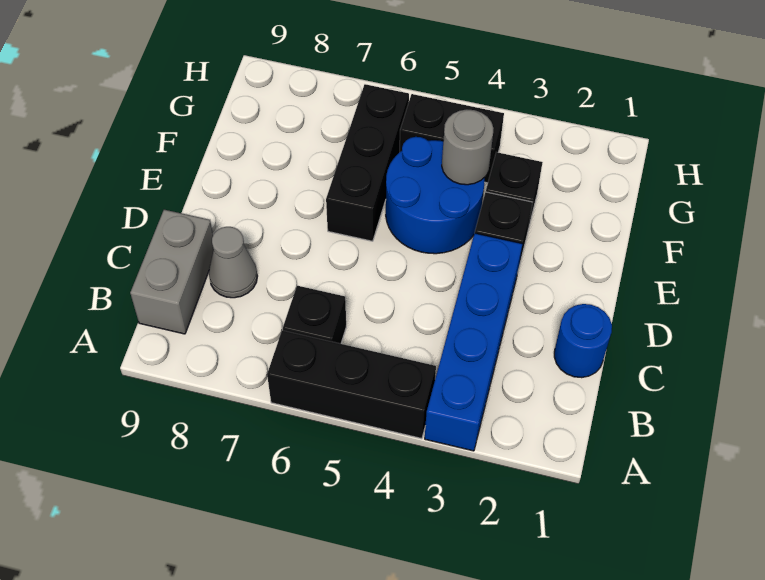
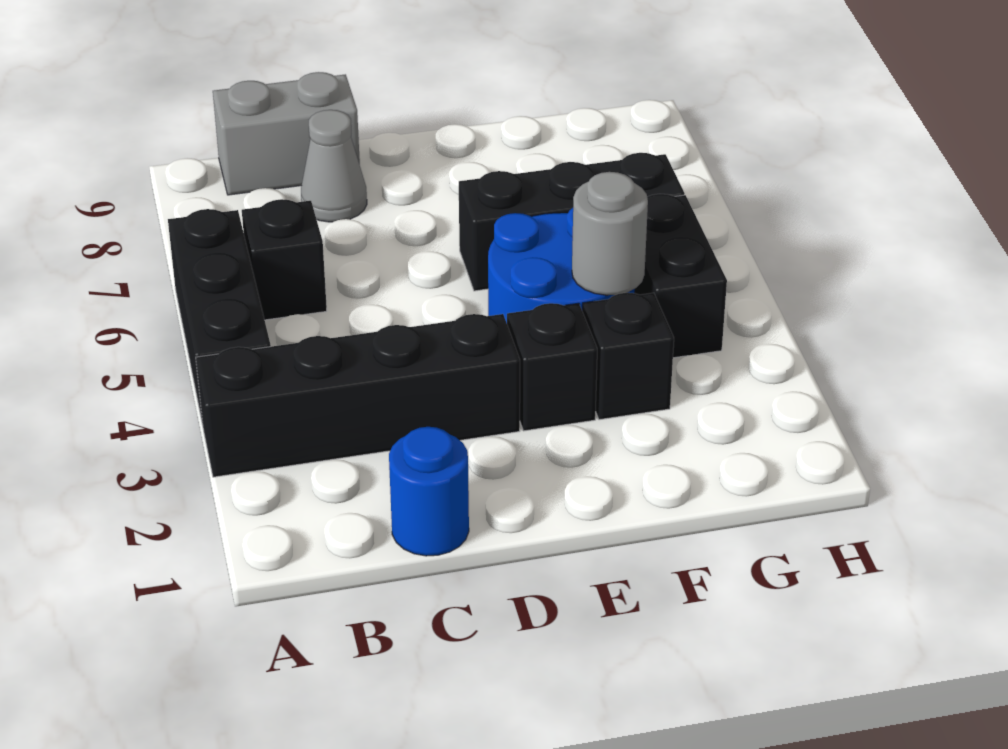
blue 1x4 brick [425,233,522,451] -> black 1x4 brick [196,314,520,477]

